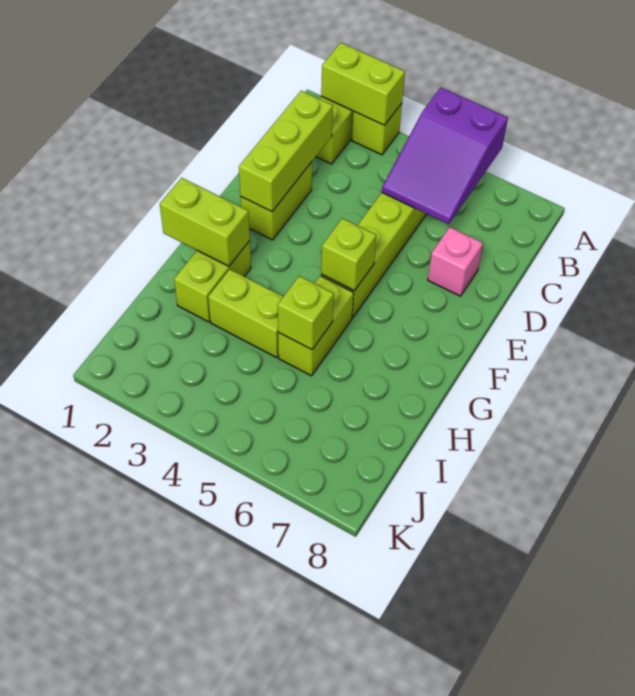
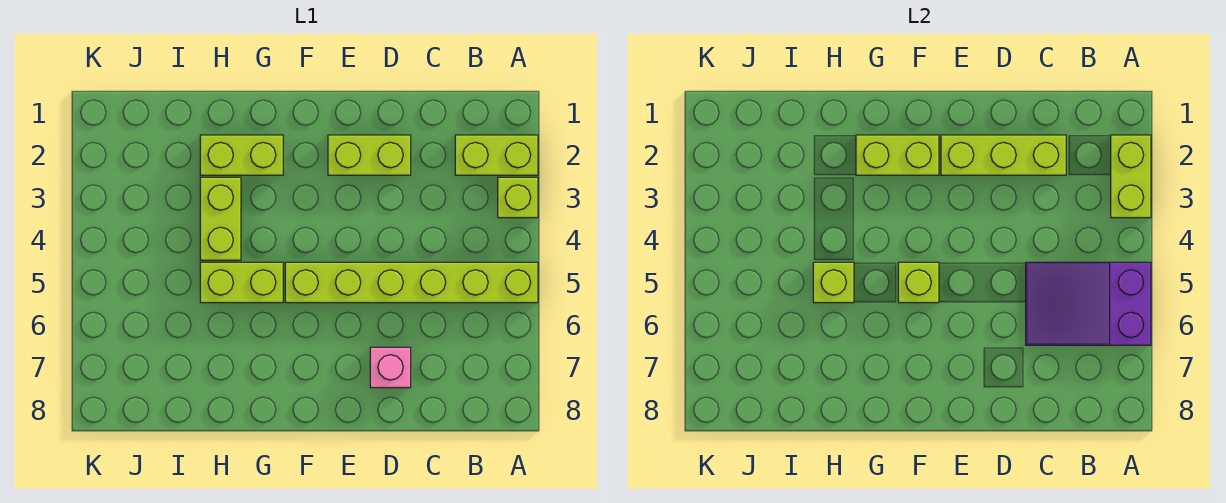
lime 1x2 brick [160,178,250,266] -> lime 1x2 brick turned to [856,135,939,175]

